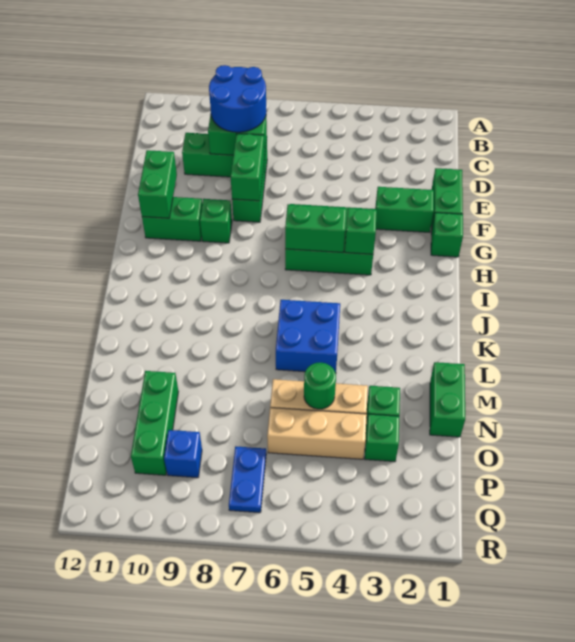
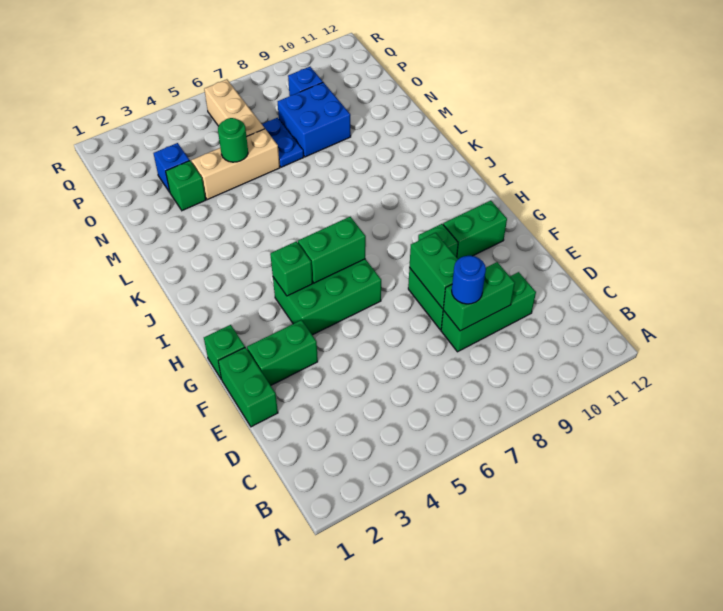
blue 2x2 round brick [209,65,266,132] -> blue 1x1 round brick [452,256,486,304]
green 1x2 brick [138,150,177,218] -> none
blue 2x2 brick [276,300,340,373] -> blue 2x2 brick moved to [278,82,351,157]
green 1x2 brick [430,362,465,437] -> none
green 1x3 brick [131,371,178,475] -> none
green 1x1 brick [365,414,399,462] -> blue 1x1 brick [154,143,190,192]
tan 1x3 brick [267,408,367,459] -> tan 1x3 brick turned to [204,79,265,137]
blue 1x2 plate [229,446,266,513] -> blue 1x2 plate moved to [262,118,304,167]

